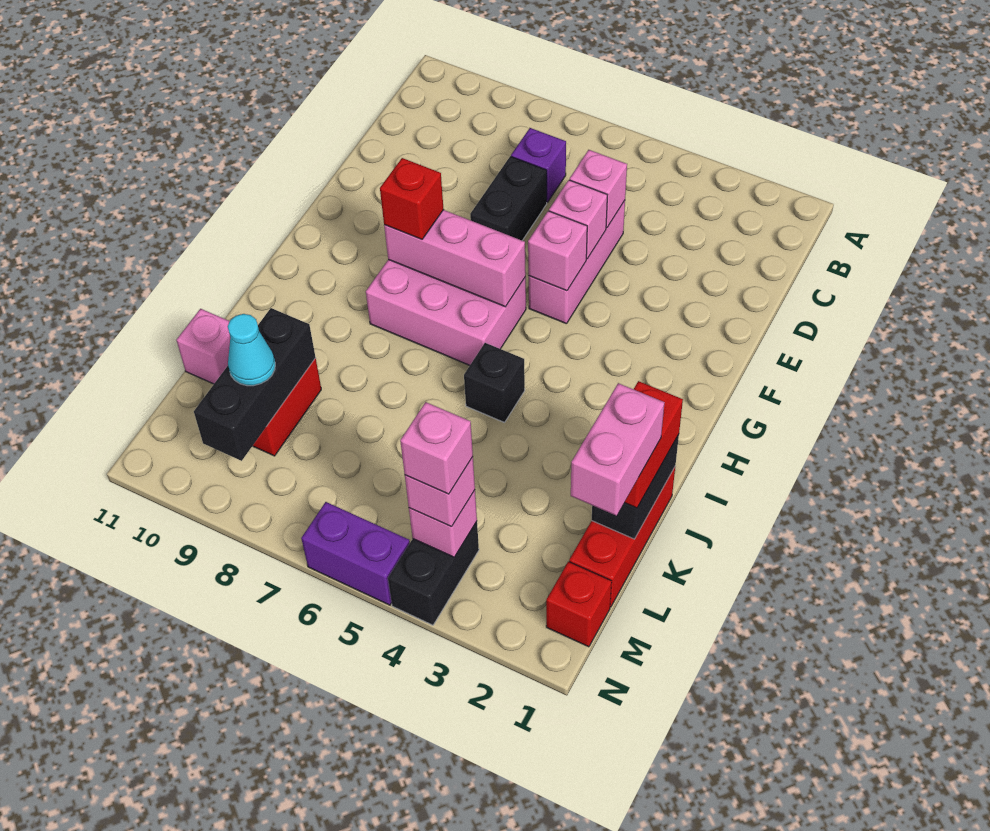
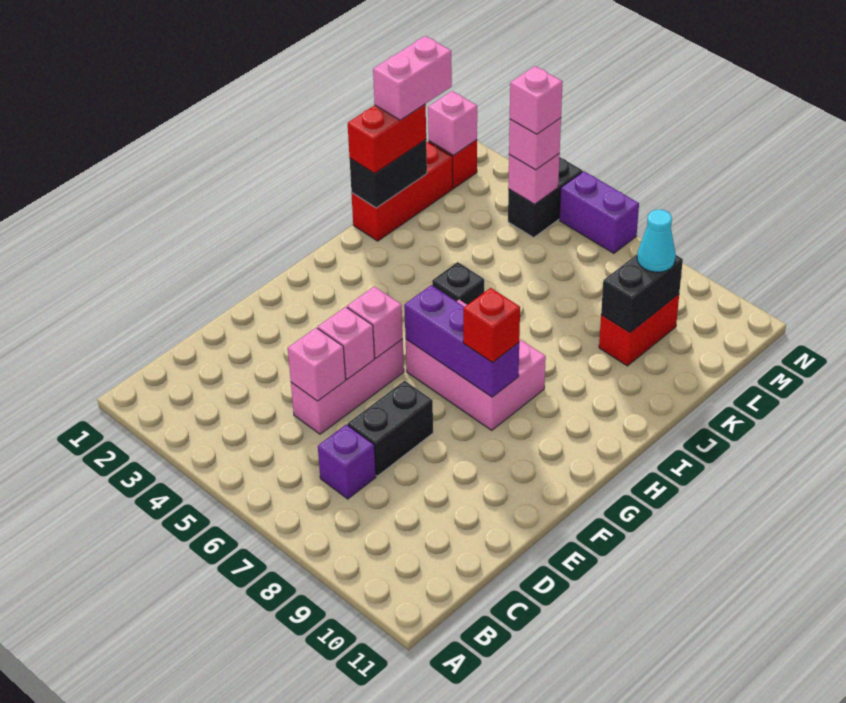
pink 1x3 brick [384,210,526,307] -> purple 1x3 brick [404,285,519,397]
black 1x3 brick [194,308,316,461] -> black 1x2 brick [601,255,683,332]
pink 1x1 brick [176,309,230,384] -> pink 1x1 brick moved to [428,91,477,155]

